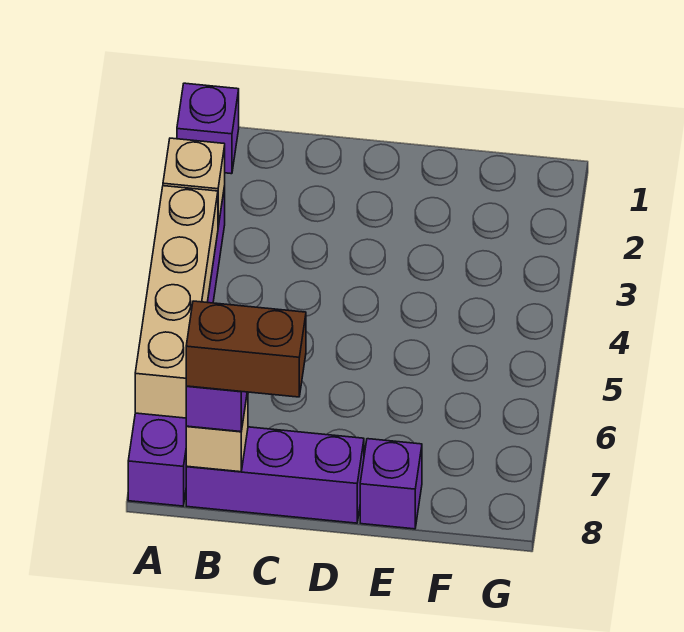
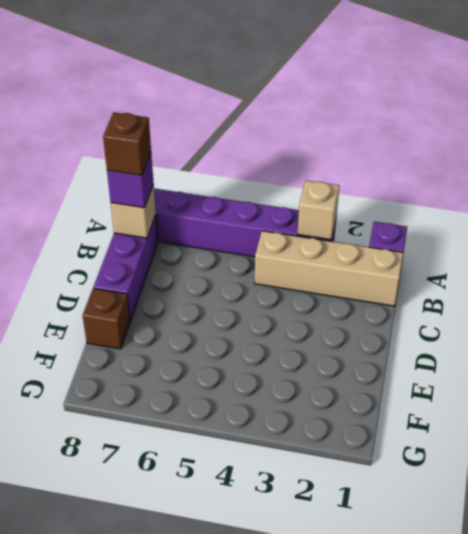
tan 1x4 brick [135,186,218,418] -> tan 1x4 brick moved to [255,231,403,306]
brown 1x2 brick [186,301,306,397] -> brown 1x1 brick [103,112,151,176]
purple 1x1 brick [360,439,422,529] -> brown 1x1 brick [83,288,130,349]

